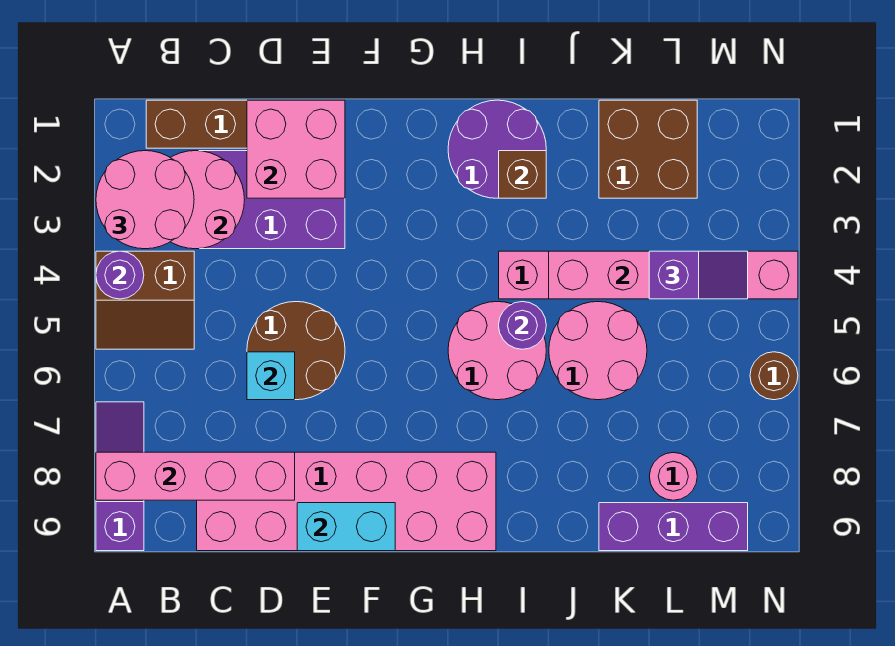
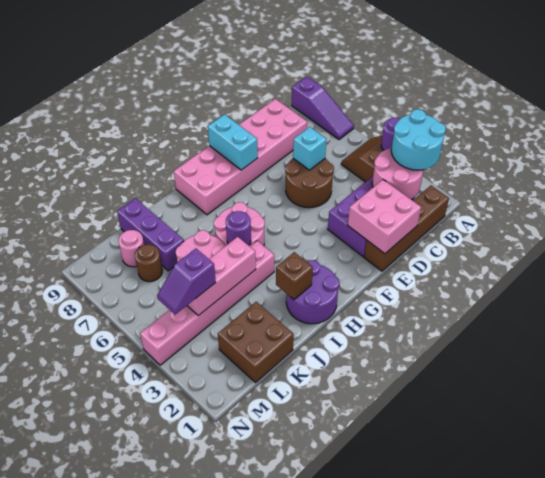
pink 2x2 round brick [96,151,194,249] -> cyan 2x2 round brick [391,109,446,170]
pink 1x4 brick [96,452,295,500] -> none
cyan 1x2 brick [297,503,395,551] -> cyan 1x2 brick turned to [208,114,258,170]
purple 1x3 brick [599,503,748,551] -> purple 1x3 brick turned to [117,198,184,271]
brown 1x1 round brick [750,352,798,400] -> brown 1x1 round brick moved to [135,244,162,282]

